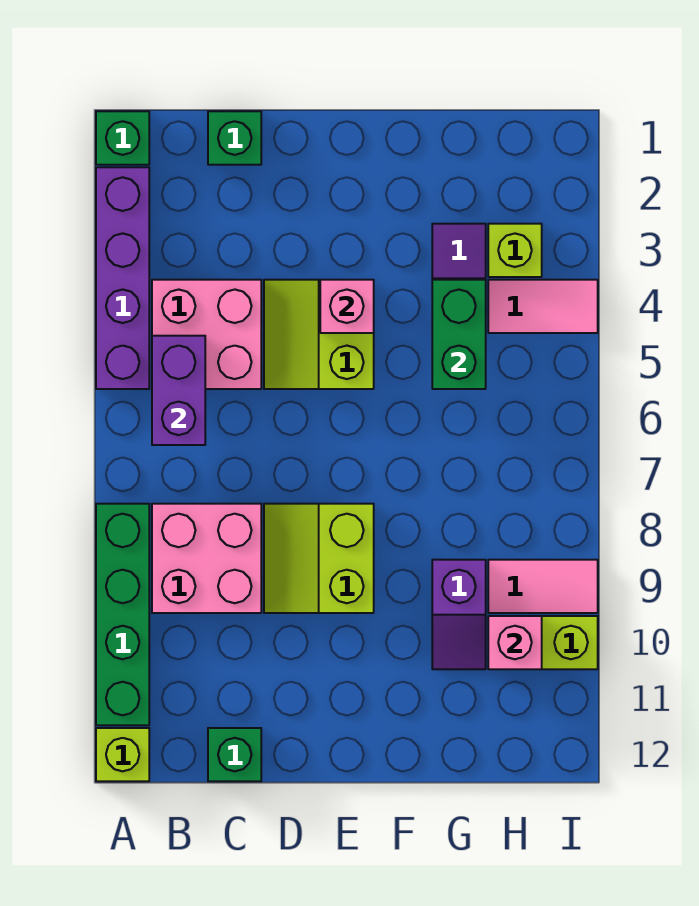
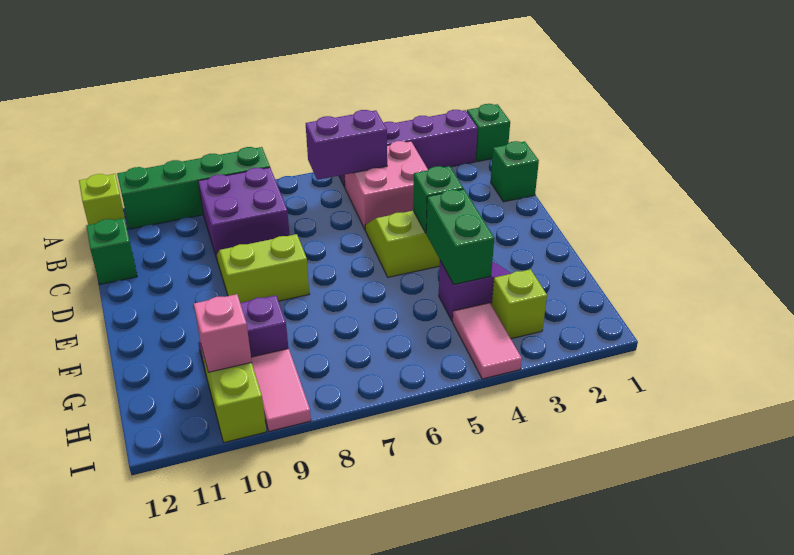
pink 2x2 brick [152,504,261,613] -> purple 2x2 brick [198,167,290,258]
pink 1x1 brick [320,280,374,333] -> green 1x1 brick [413,166,463,233]
green 1x2 brick [432,280,486,389] -> green 1x2 brick turned to [426,189,494,284]

